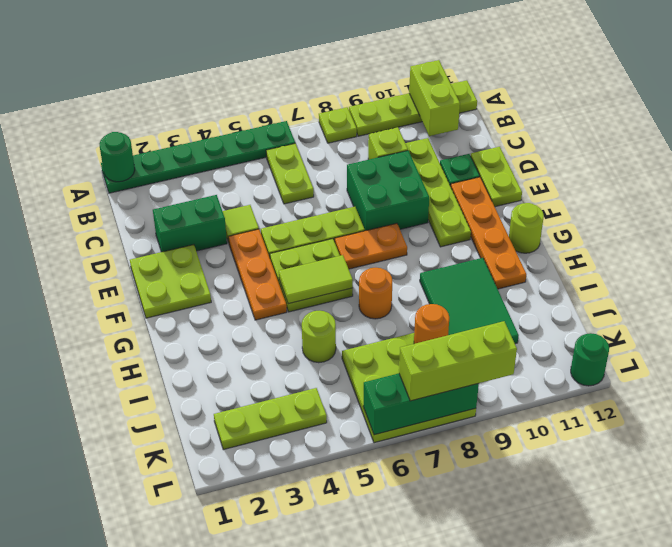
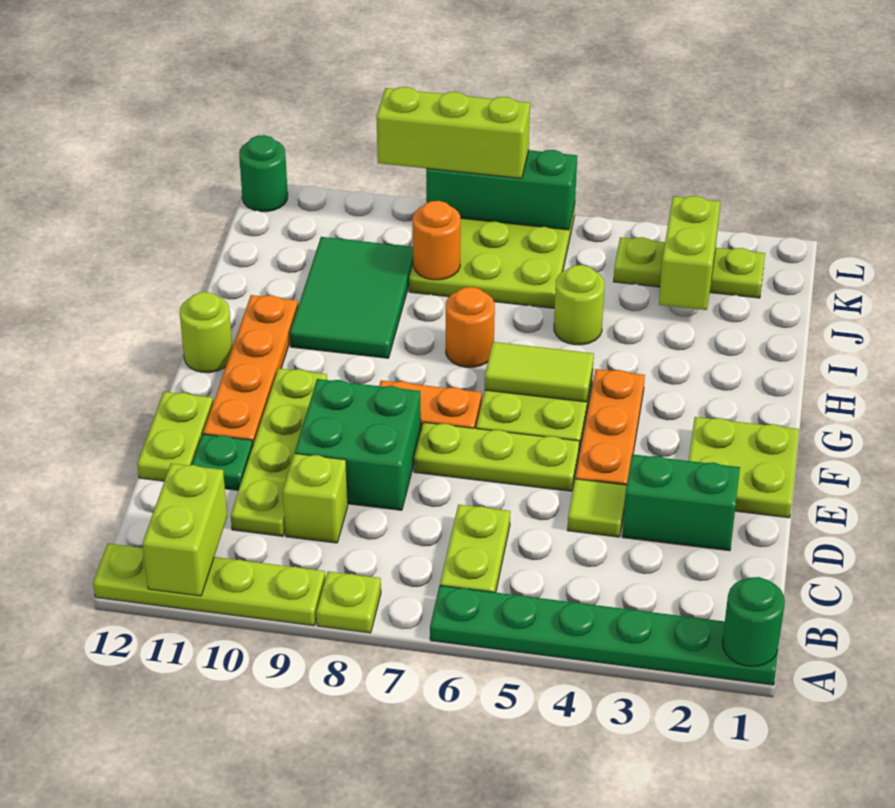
none -> lime 1x2 brick [659,196,720,310]

